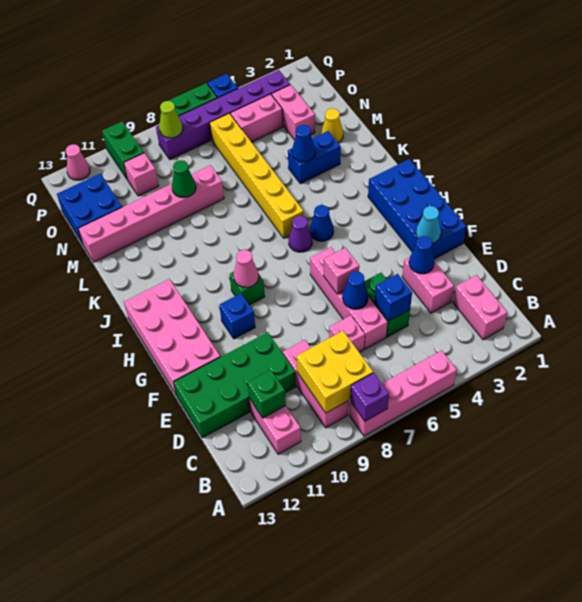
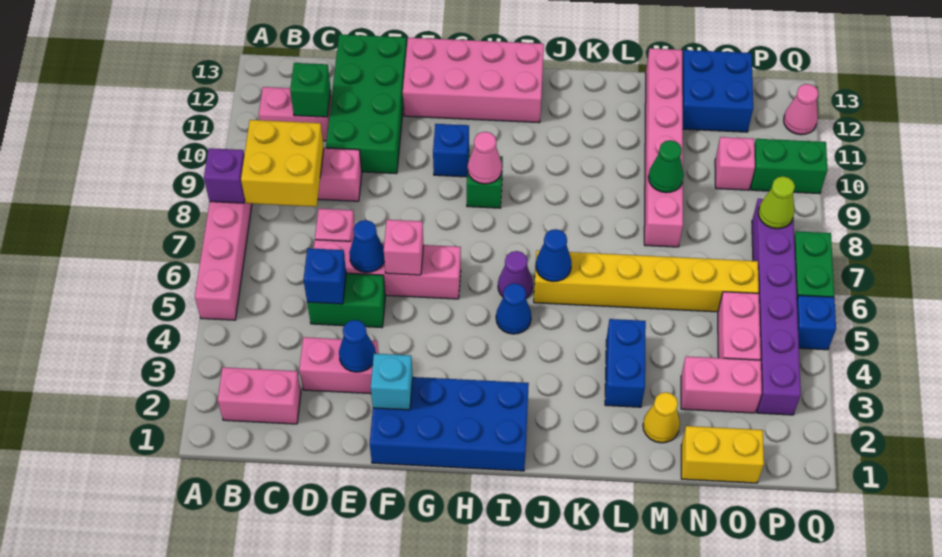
cyan 1x1 cone [416,206,441,243] -> cyan 1x1 brick [371,353,413,410]
blue 1x1 cone [292,125,315,162] -> blue 1x1 cone moved to [536,229,572,282]
none -> yellow 1x2 brick [681,426,764,483]

